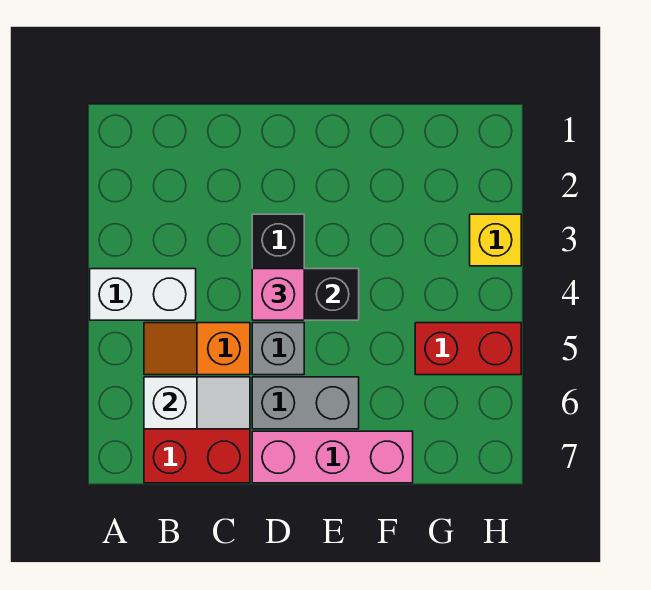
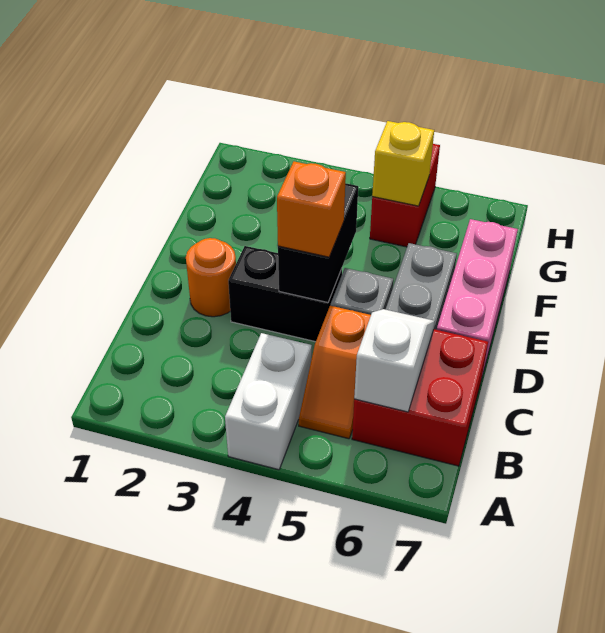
none -> orange 1x1 round brick [186,238,236,317]
pink 1x1 brick [252,269,304,320] -> orange 1x1 brick [277,162,346,257]
yellow 1x1 brick [470,214,521,266] -> yellow 1x1 brick moved to [372,121,434,206]

